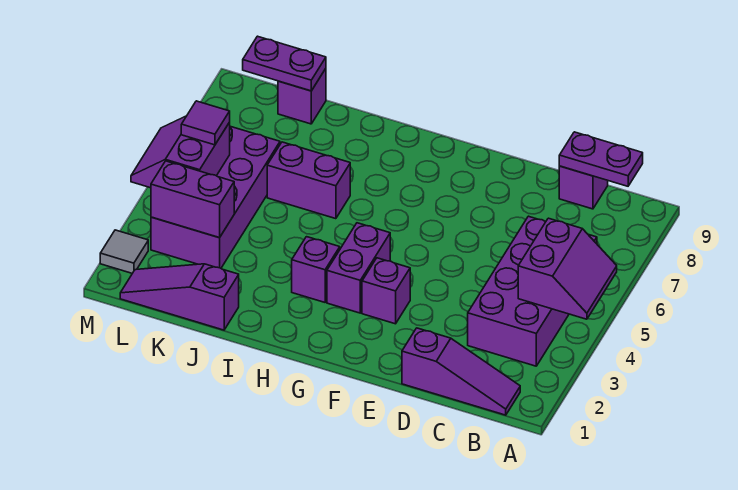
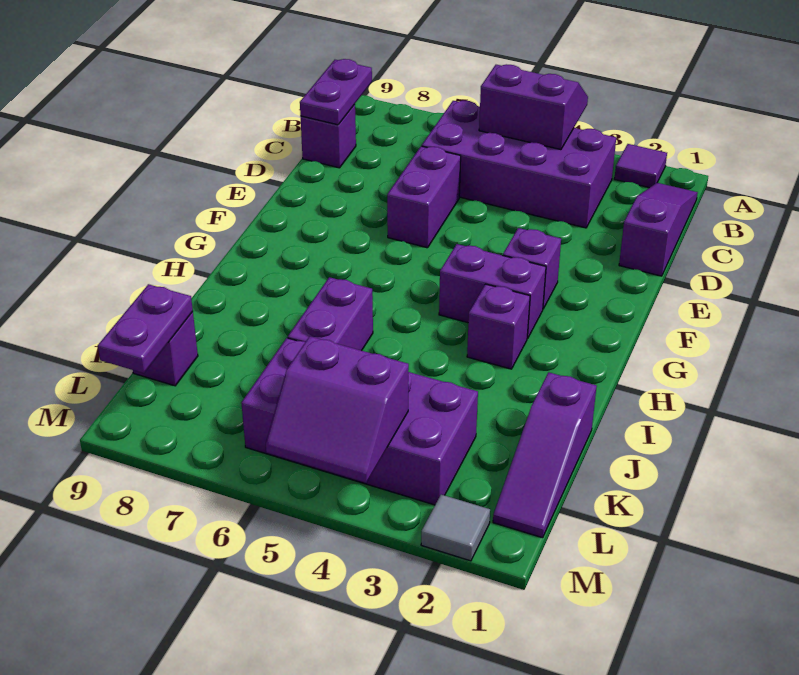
purple 1x2 brick [151,161,234,238] -> purple 1x2 brick moved to [387,146,461,248]
purple 1x1 tile [181,101,230,145] -> purple 1x1 tile moved to [614,144,667,188]

